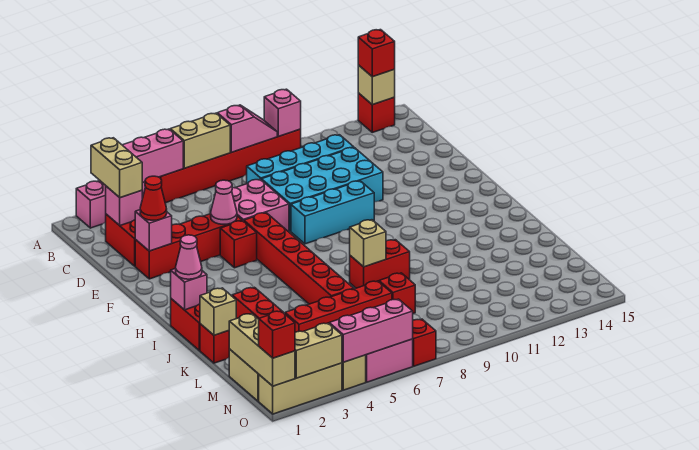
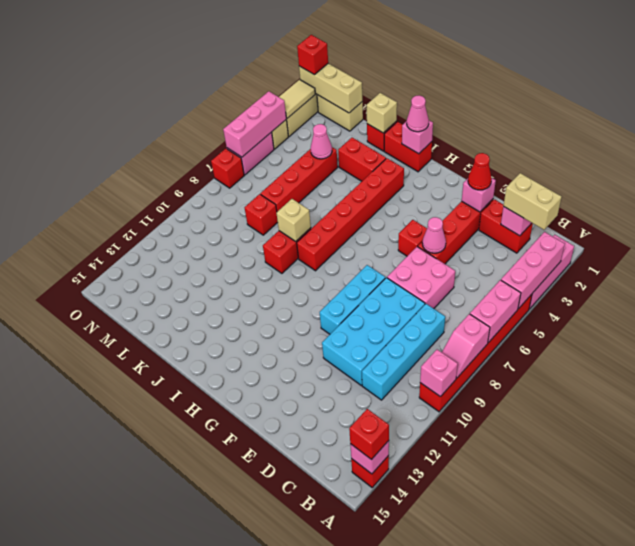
tan 1x2 brick [170,113,230,168] -> pink 1x2 brick [470,280,521,343]
tan 1x1 brick [358,65,395,105] -> pink 1x1 brick [350,441,389,474]
red 1x6 brick [244,213,354,304] -> red 1x6 brick turned to [297,158,404,271]
none -> pink 1x1 cone [311,124,332,159]
tan 1x2 brick [295,323,342,378] -> tan 1x2 tile [279,80,315,118]

